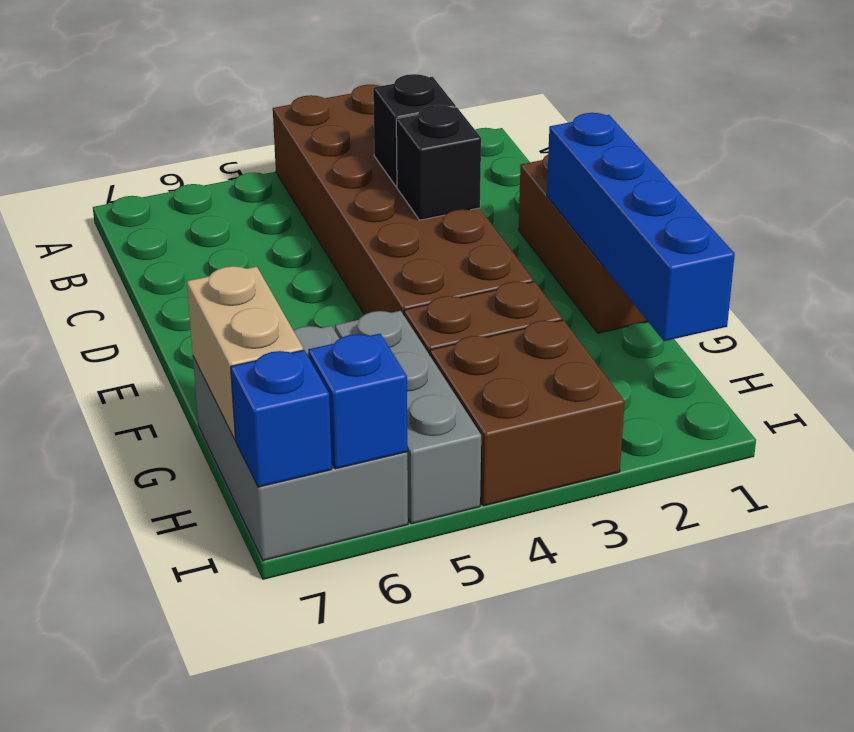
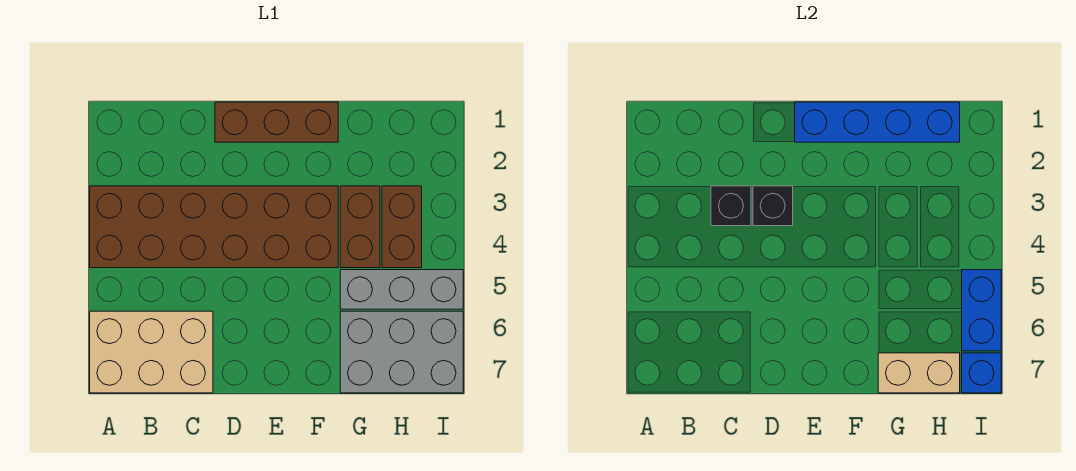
none -> tan 2x3 brick [90,311,213,393]
brown 2x2 brick [430,320,625,506] -> brown 1x2 brick [382,186,422,268]
blue 1x1 brick [308,334,407,469] -> blue 1x2 brick [962,270,1001,351]

